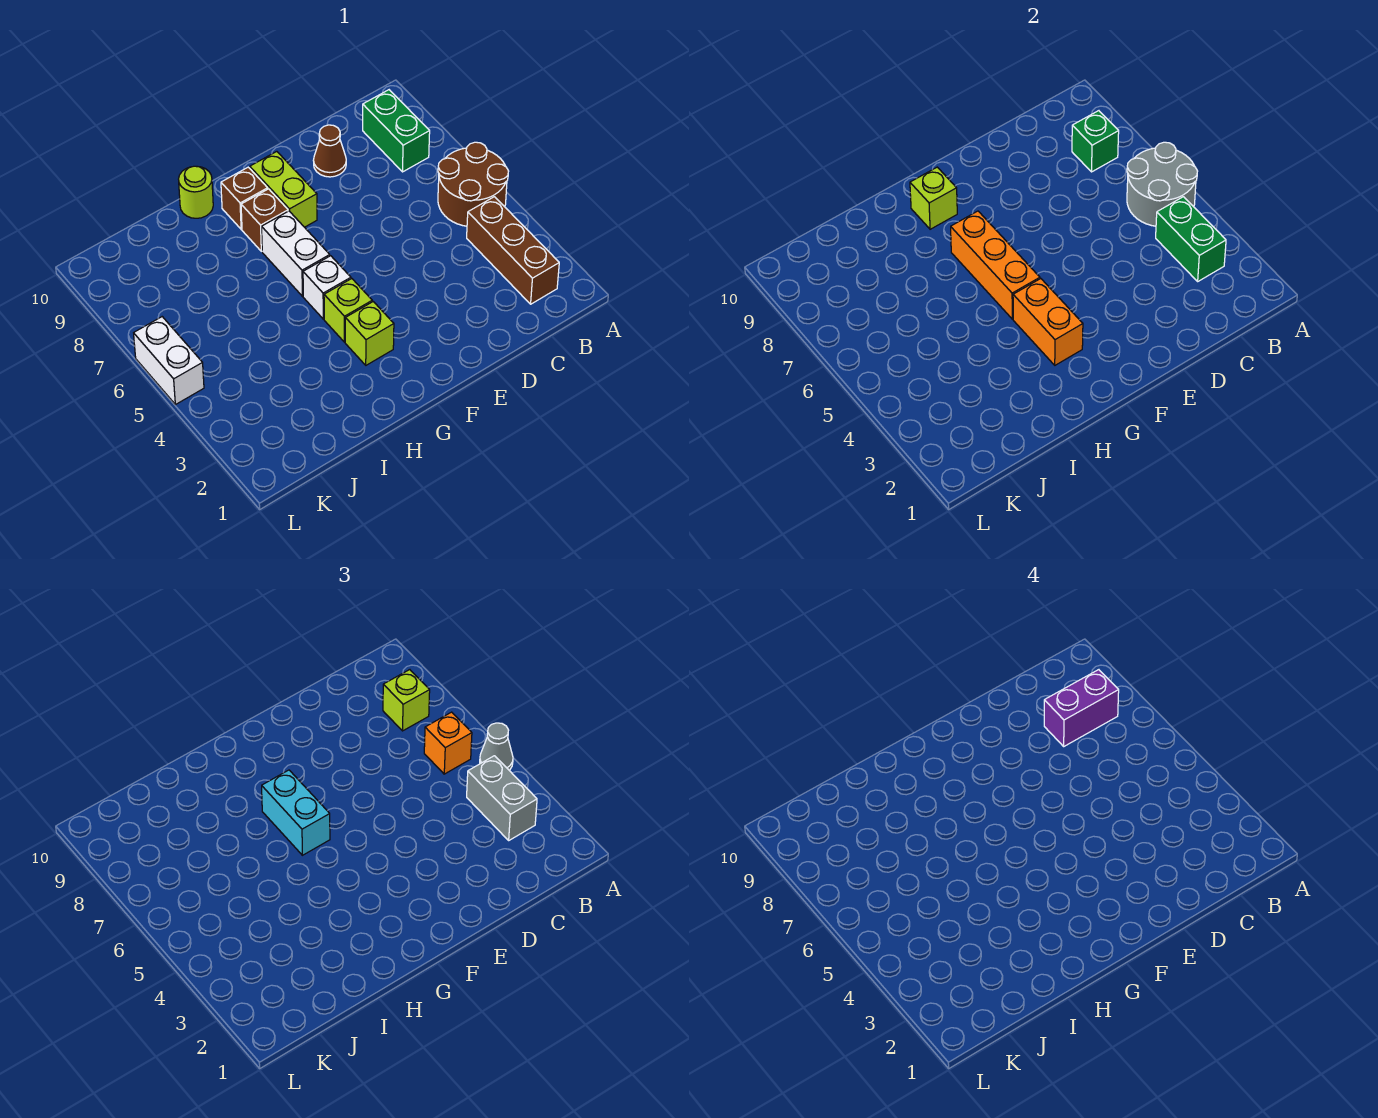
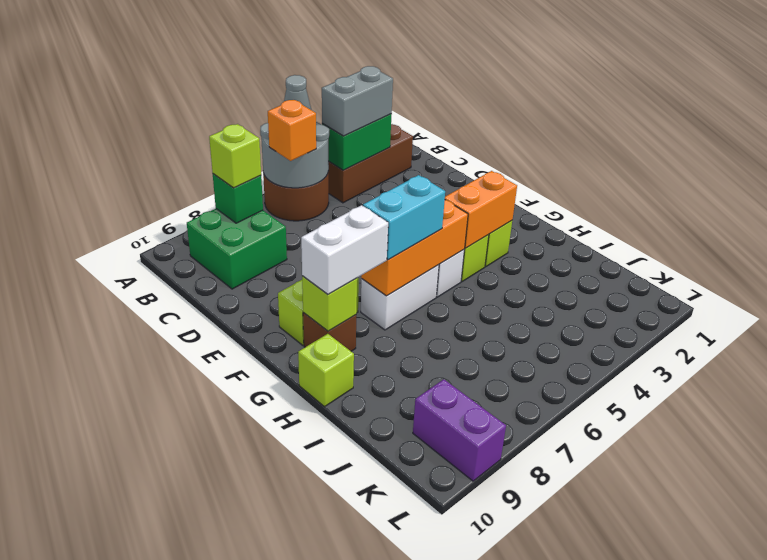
green 1x2 brick [363,90,430,172] -> green 2x2 brick [187,209,287,289]
purple 1x2 brick [1044,670,1119,746] -> purple 1x2 brick moved to [413,379,506,481]
brown 1x1 cone [313,125,346,177] -> none
brown 1x1 brick [241,189,288,251] -> none
lime 1x1 round brick [179,166,213,218] -> lime 1x1 brick [298,334,354,407]
white 1x2 brick [134,317,204,405] -> white 1x2 brick moved to [301,205,388,294]

